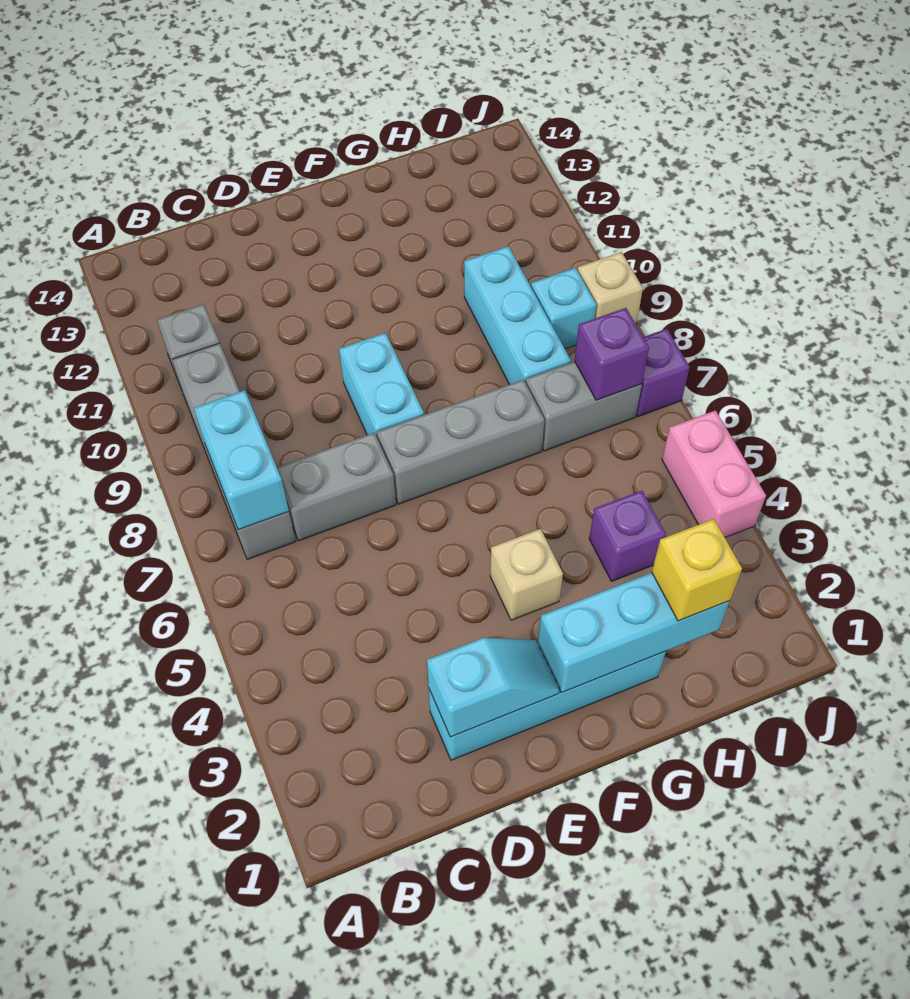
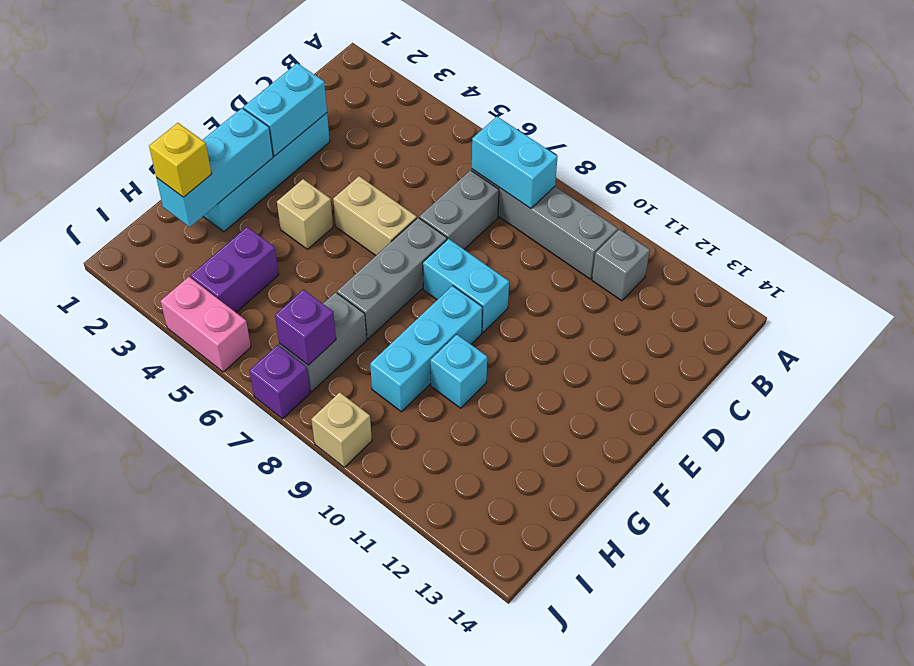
cyan 1x2 slope [427,638,559,737] -> cyan 1x2 brick [243,63,327,156]
none -> tan 1x2 brick [333,176,417,255]
purple 1x1 brick [589,491,666,581] -> purple 1x2 brick [190,227,279,312]
cyan 1x3 brick [464,246,571,384] -> cyan 1x3 brick turned to [370,286,482,412]
cyan 1x1 brick [531,268,596,349] -> cyan 1x1 brick moved to [430,334,487,408]

